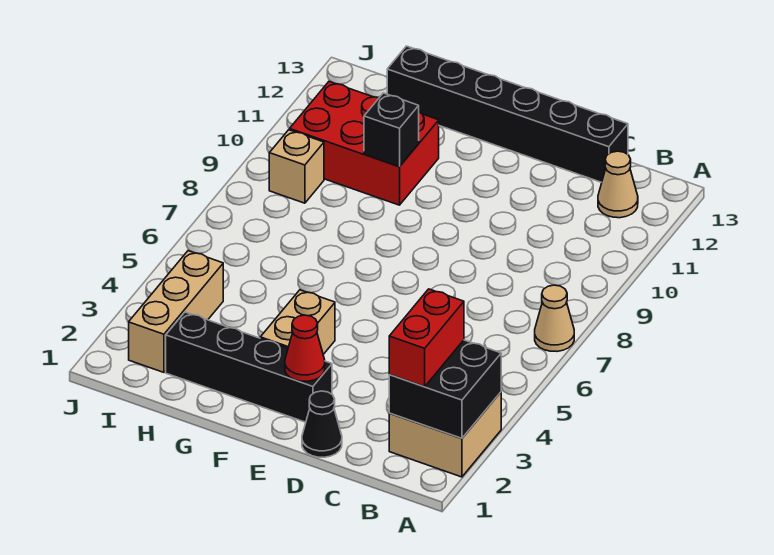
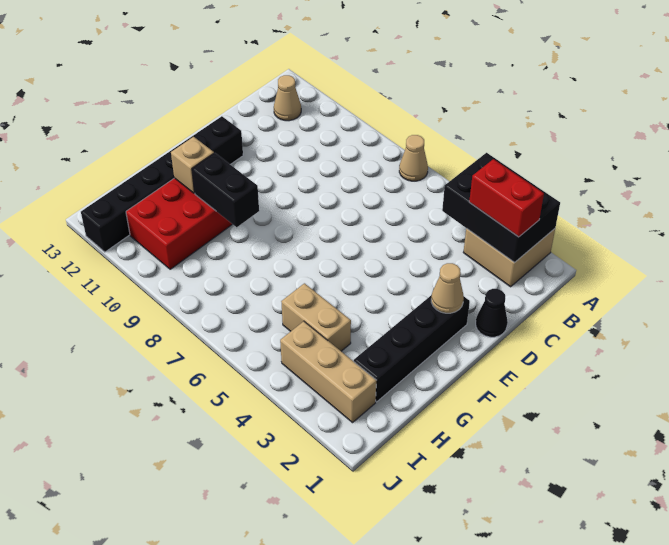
black 2x2 brick [389,340,501,438] -> black 2x3 brick [442,153,560,263]
black 1x6 brick [387,46,628,182] -> black 1x6 brick moved to [81,116,243,252]
red 1x1 cone [285,315,325,381] -> tan 1x1 cone [431,263,464,313]
tan 1x2 brick [260,290,335,354] -> tan 1x2 brick moved to [281,283,351,351]
black 1x1 brick [364,93,419,167] -> black 1x2 brick [192,153,259,227]
tan 1x1 brick [269,130,324,203] -> tan 1x1 brick moved to [171,137,214,193]

